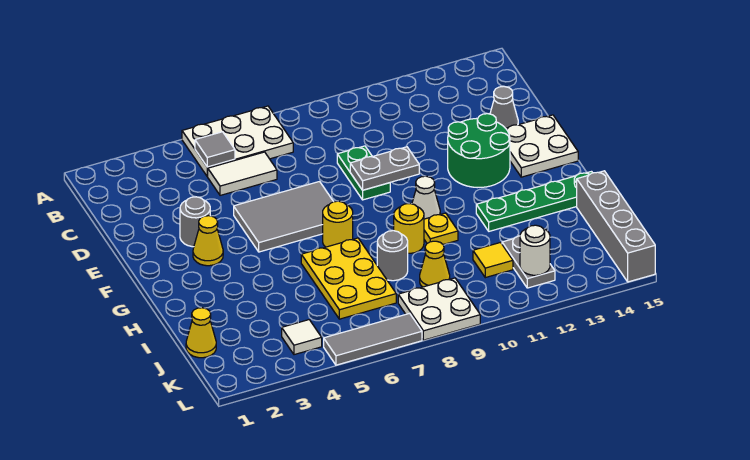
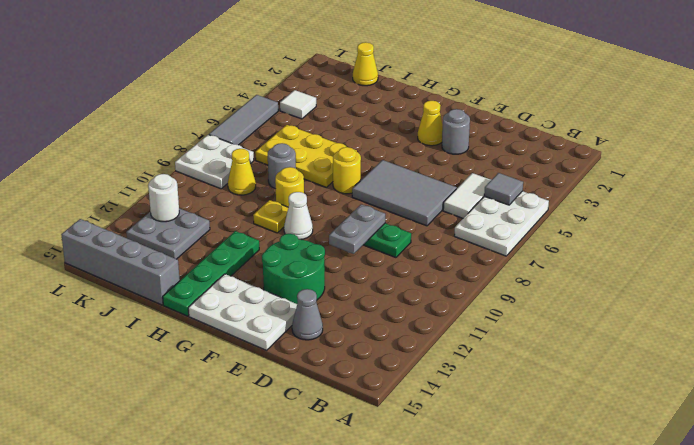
grey 2x3 tile [234,182,333,252] -> grey 2x3 tile turned to [352,160,457,226]
white 2x2 plate [506,115,578,177] -> white 2x3 plate [188,274,297,350]
yellow 1x1 tile [473,243,513,278] -> none
grey 1x2 plate [502,236,555,288] -> grey 2x2 plate [126,208,210,259]

